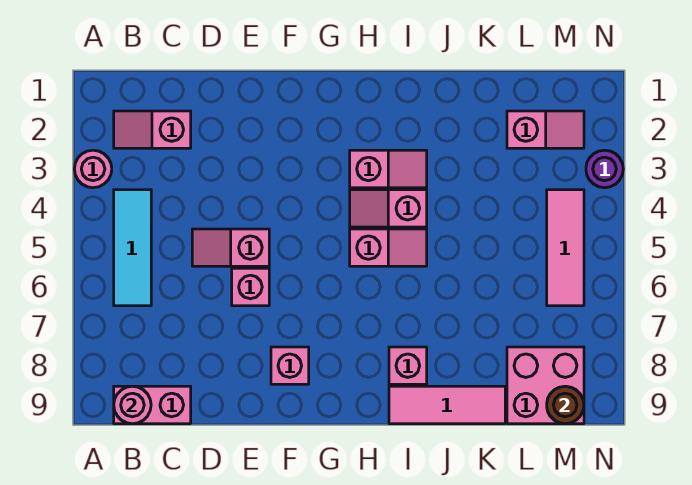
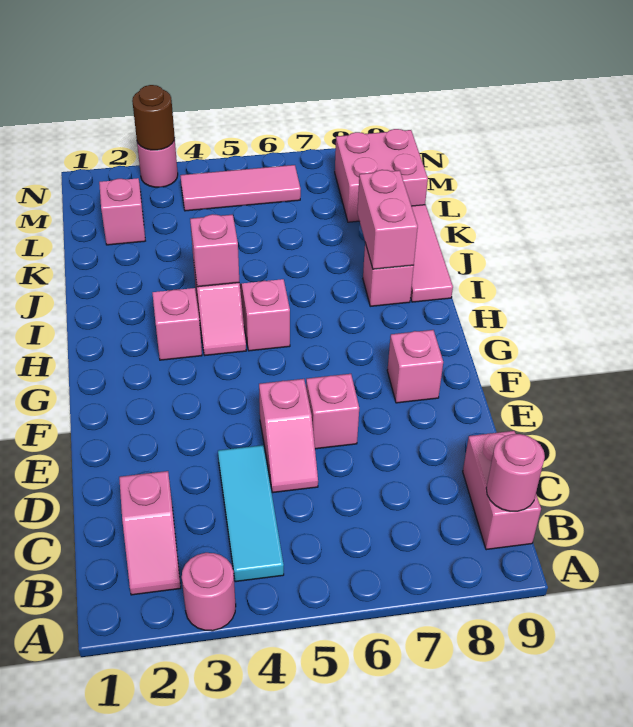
cyan 1x3 tile [114,190,151,306] -> cyan 1x3 tile turned to [218,445,284,582]
none -> pink 1x1 brick [190,214,239,287]
none -> pink 1x2 brick [357,170,418,269]
brown 1x1 round brick [547,386,584,424] -> brown 1x1 round brick moved to [132,85,175,150]
purple 1x1 round brick [586,150,623,188] -> pink 1x1 round brick [137,139,178,187]

